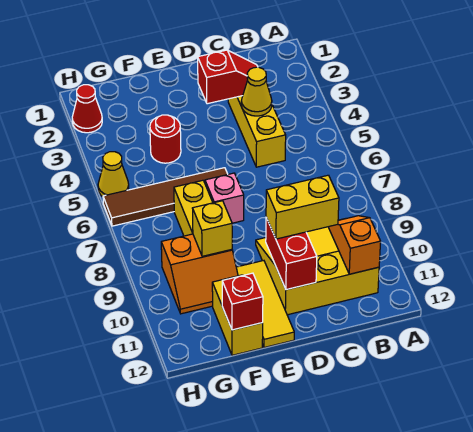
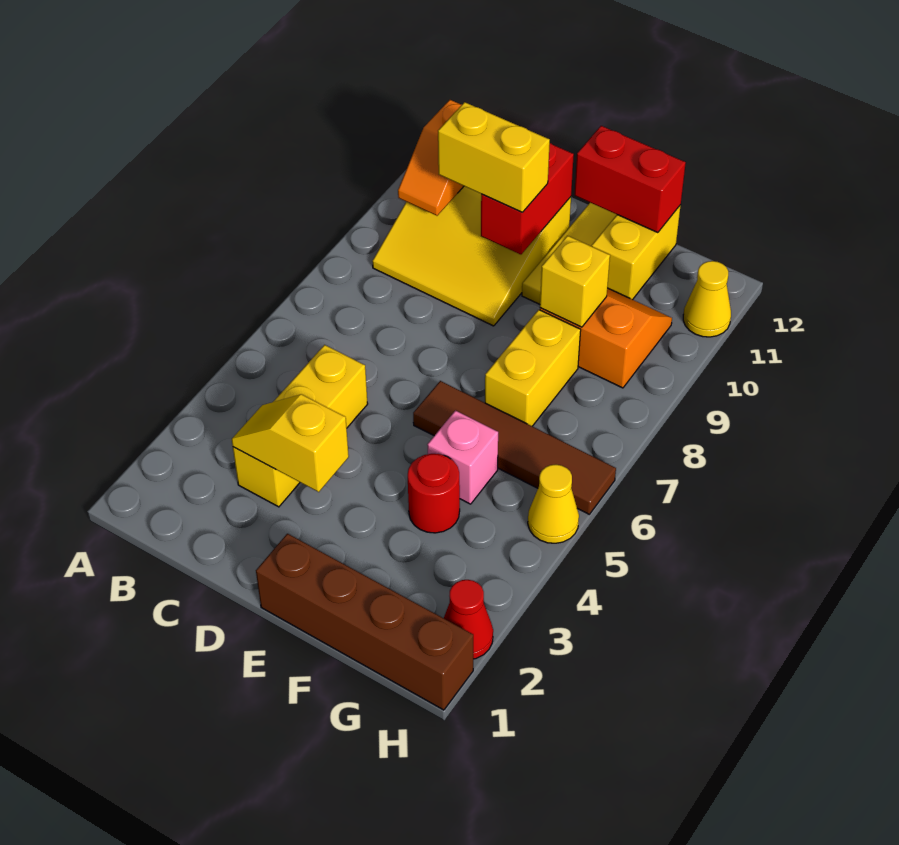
red 1x2 slope [198,50,258,104] -> yellow 1x2 slope [232,394,349,492]
yellow 1x1 cone [241,67,272,116] -> yellow 1x1 cone moved to [683,261,731,337]
none -> brown 1x4 brick [256,534,473,710]
pink 1x1 brick [205,173,244,223] -> pink 1x1 brick moved to [427,411,498,504]
red 1x1 brick [222,273,263,330] -> red 1x2 brick [575,126,686,233]

